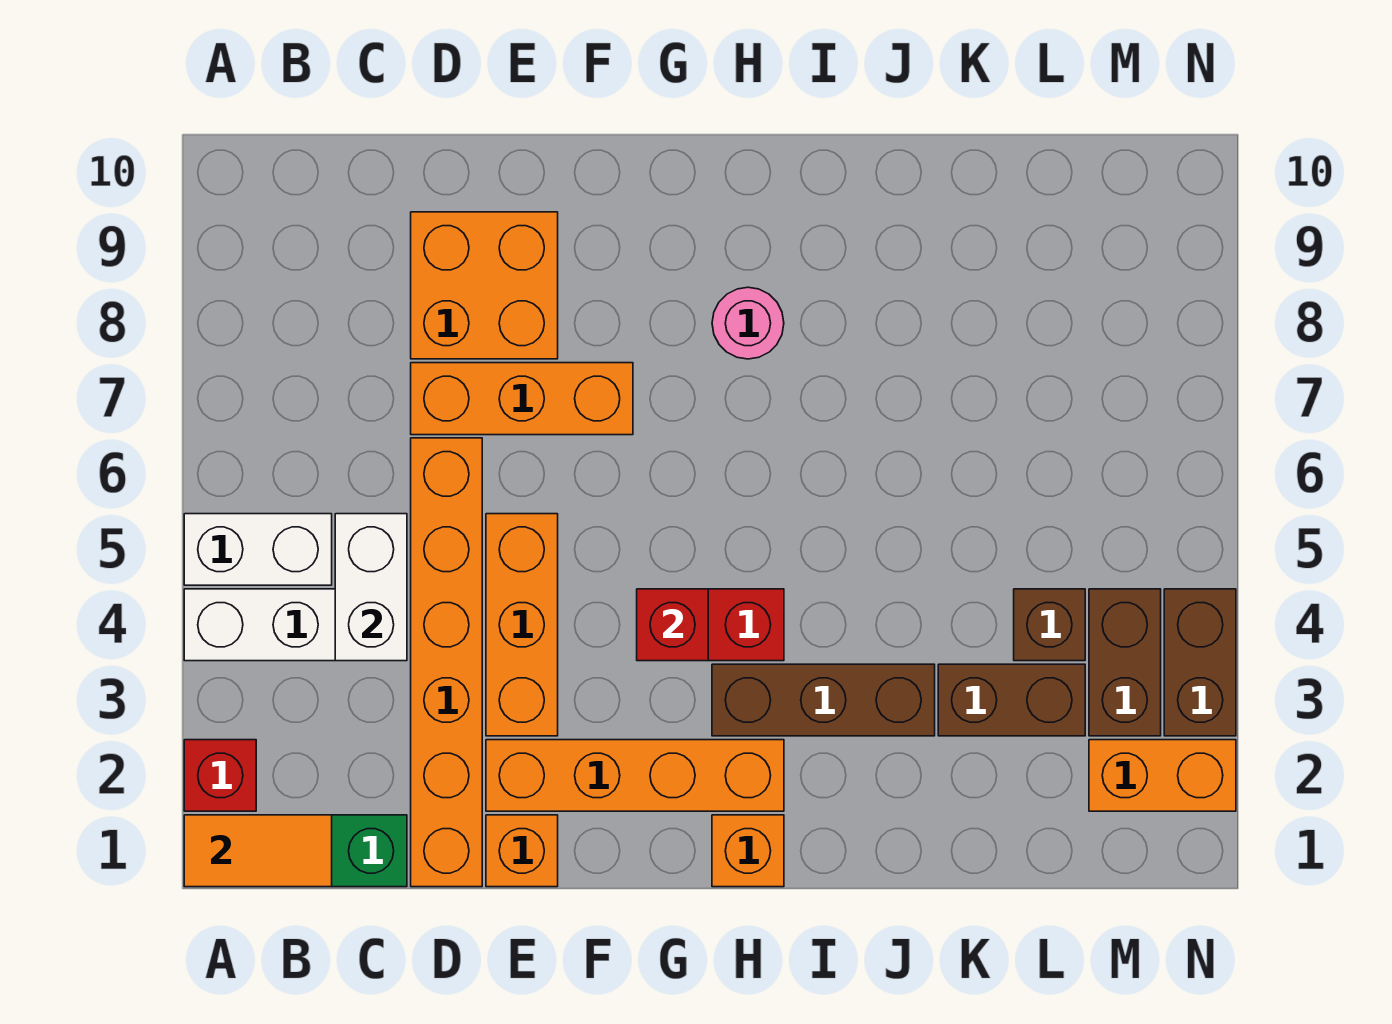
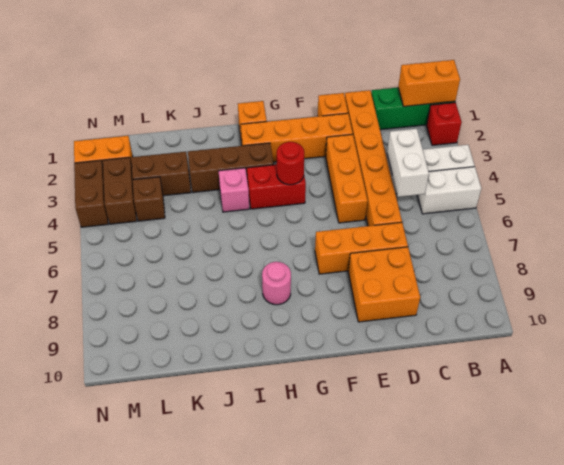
orange 1x2 tile [184,815,332,887] -> orange 1x2 brick [398,60,460,107]
red 1x1 brick [637,589,708,661] -> red 1x1 round brick [277,142,304,185]
none -> pink 1x1 brick [219,168,249,212]

